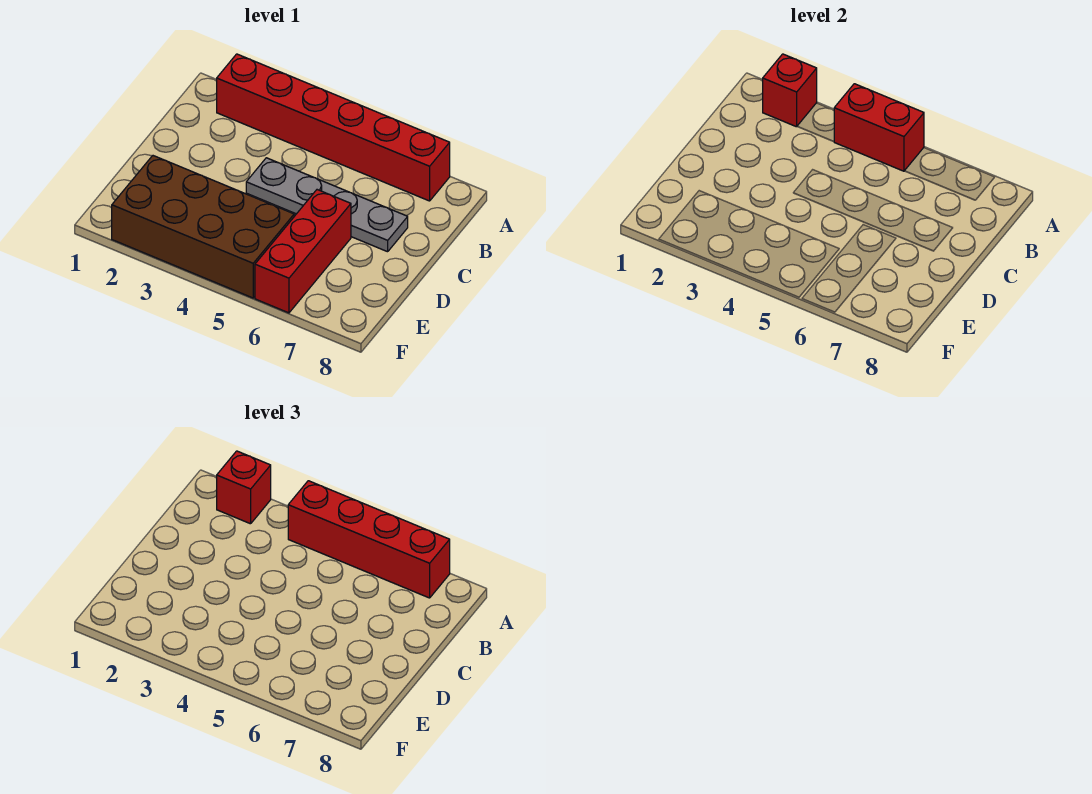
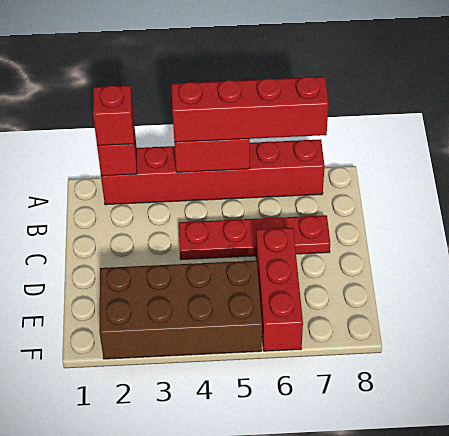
grey 1x4 plate [246,158,408,252] -> red 1x4 plate [179,215,330,260]

